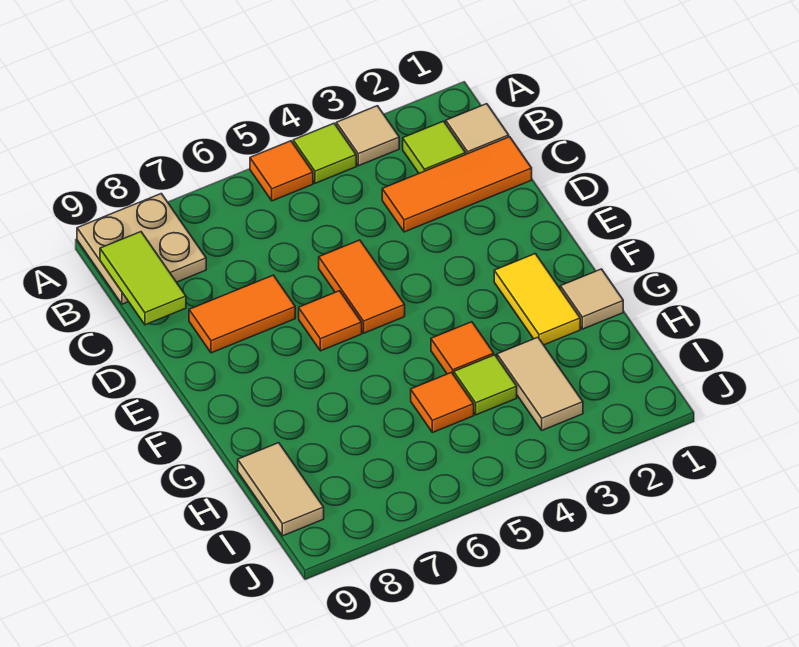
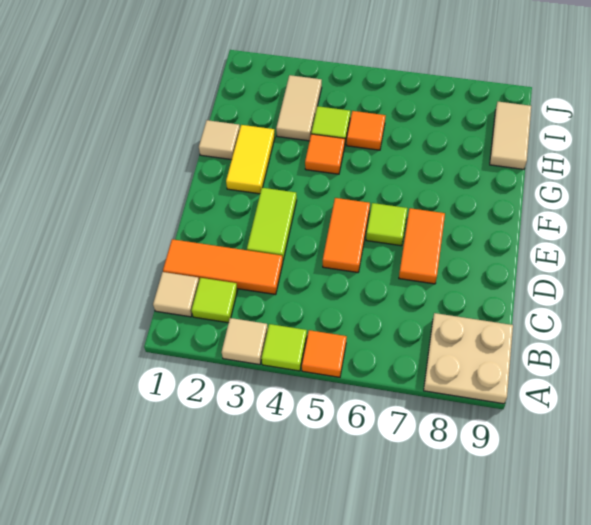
lime 1x2 tile [100,232,186,325] -> lime 1x2 tile moved to [247,188,297,260]
orange 1x2 tile [189,275,295,353] -> orange 1x2 tile turned to [399,208,445,284]
orange 1x1 tile [299,291,362,351] -> lime 1x1 tile [366,203,407,246]

